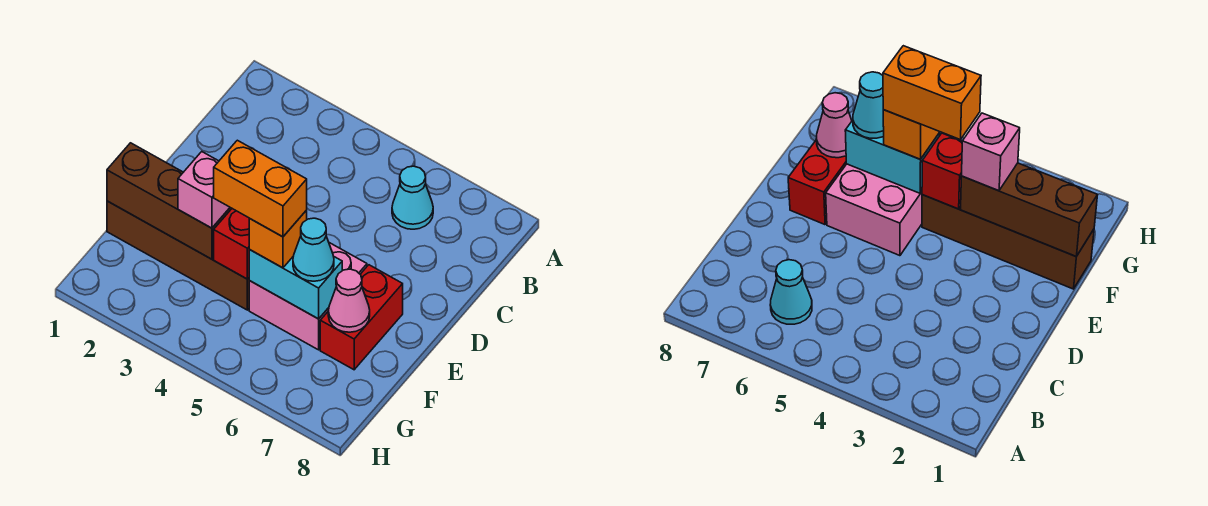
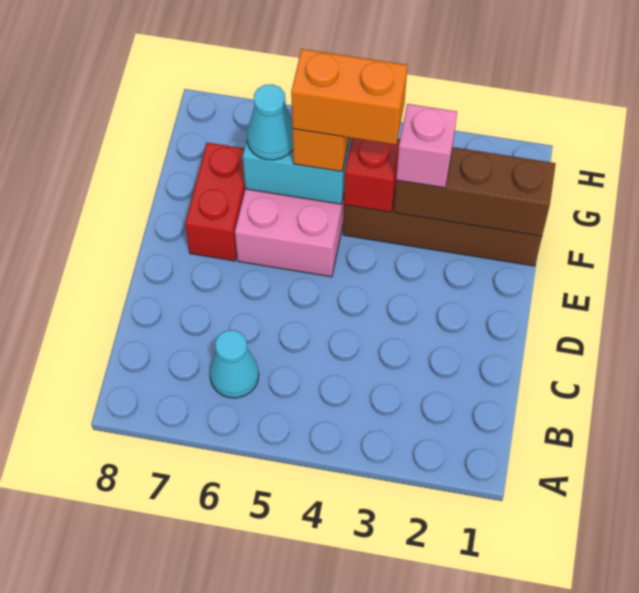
pink 1x1 cone [328,269,370,332] -> none

